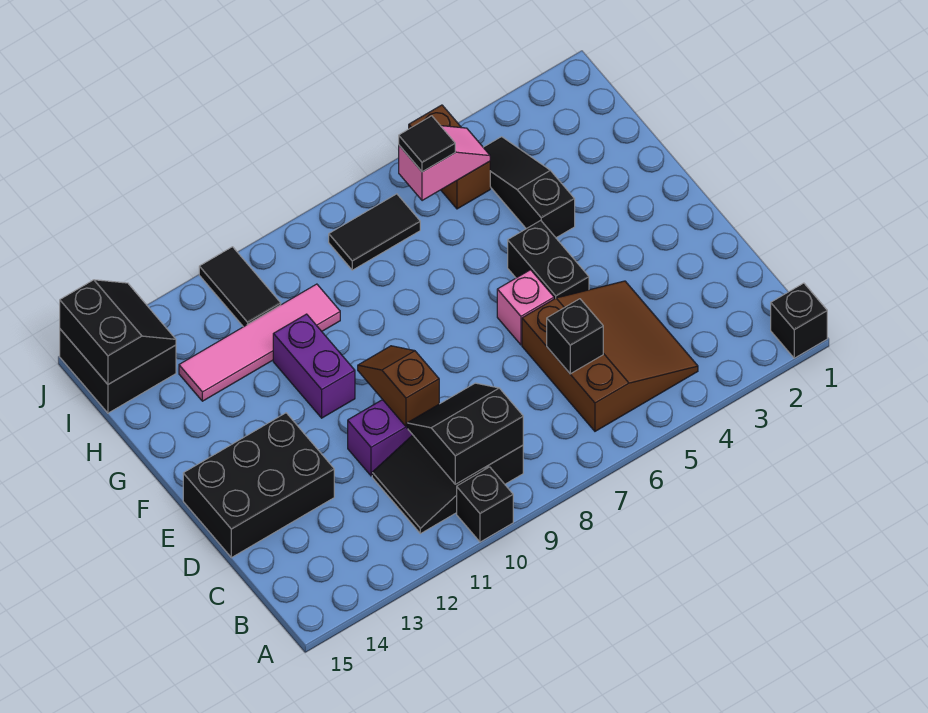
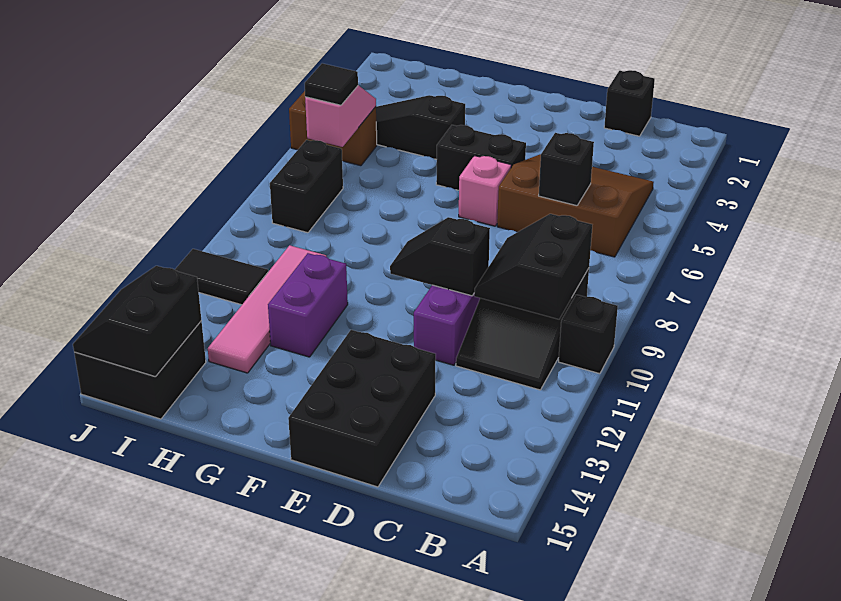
black 1x1 brick [771,283,827,358] -> black 1x1 brick moved to [604,70,655,136]
brown 1x2 slope [358,346,439,427] -> black 1x2 slope [390,217,490,296]
purple 1x2 brick [273,314,355,418] -> purple 1x2 brick turned to [268,253,348,357]
black 1x2 tile [329,194,420,270] -> black 1x2 brick [270,140,343,233]
black 2x2 slope [60,280,176,384] -> black 2x2 slope turned to [73,266,201,376]

